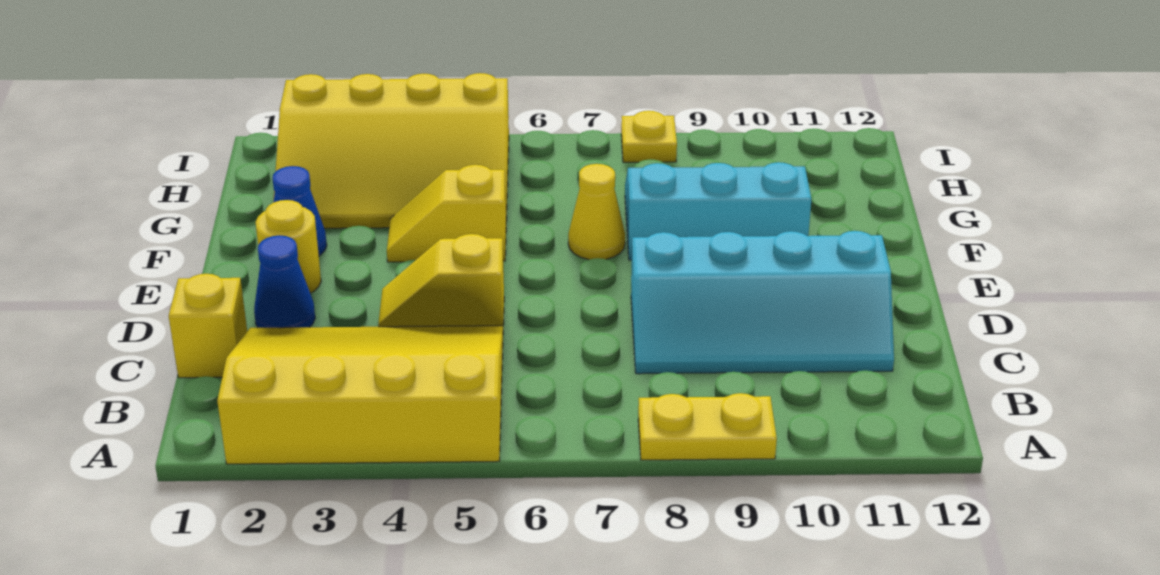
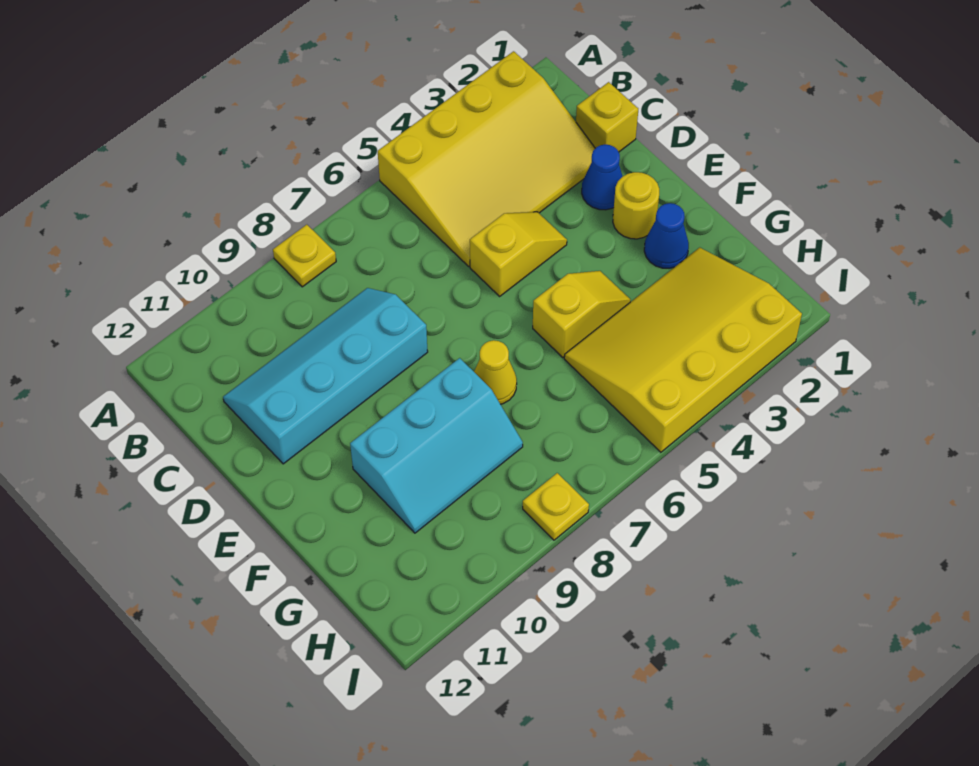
yellow 1x2 plate [638,393,777,460] -> yellow 1x1 plate [273,225,336,287]

